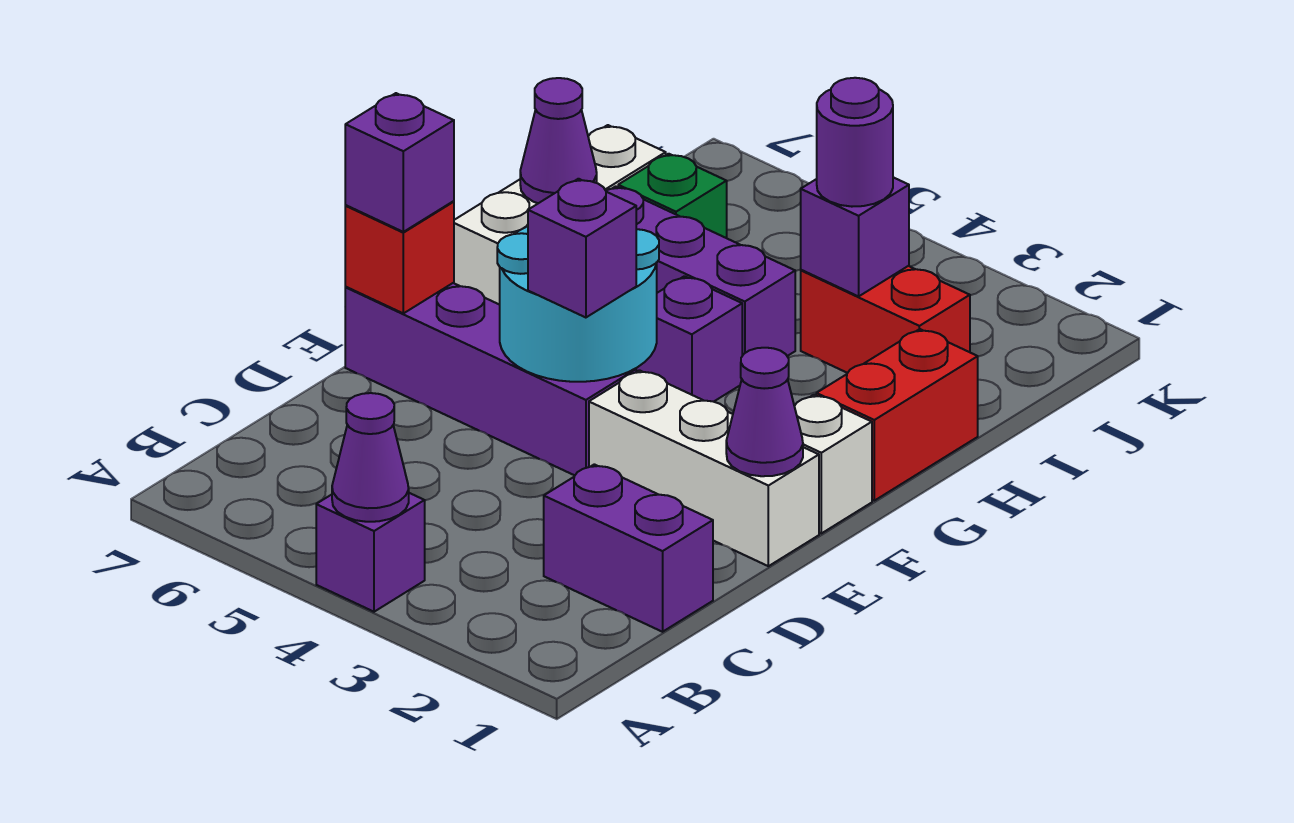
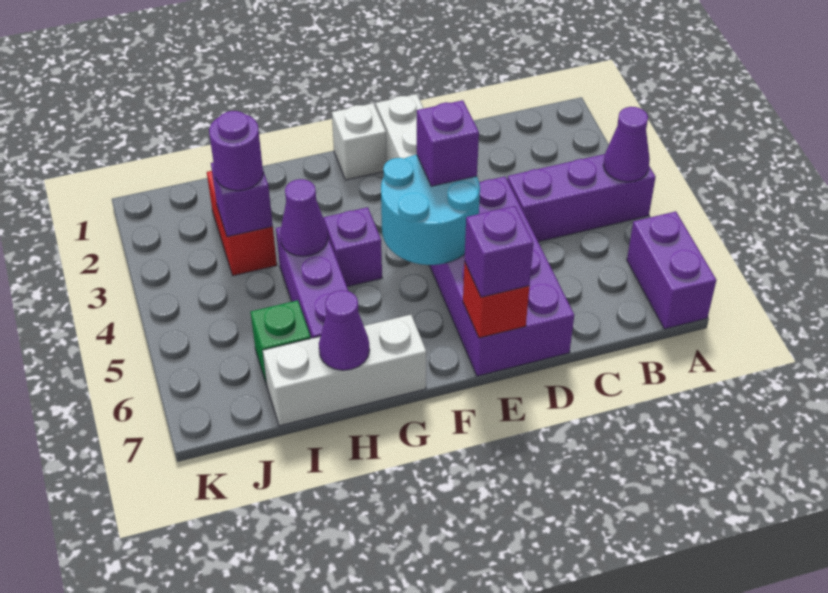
purple 1x1 brick [316,493,425,612] -> purple 1x3 brick [507,154,656,242]
purple 1x2 brick [544,464,713,632] -> purple 1x2 brick moved to [627,211,716,329]
purple 1x1 cone [726,348,803,476] -> purple 1x1 cone moved to [280,179,328,256]
purple 1x4 brick [345,283,636,475] -> purple 2x4 brick [429,177,574,376]
red 1x2 brick [816,329,978,501] -> none

